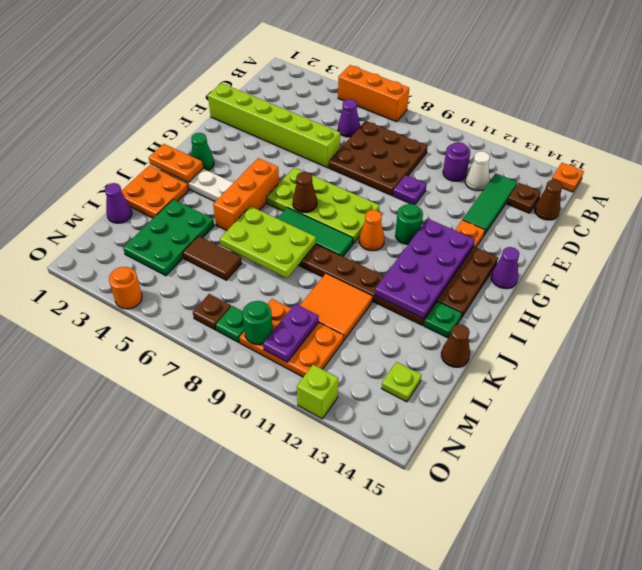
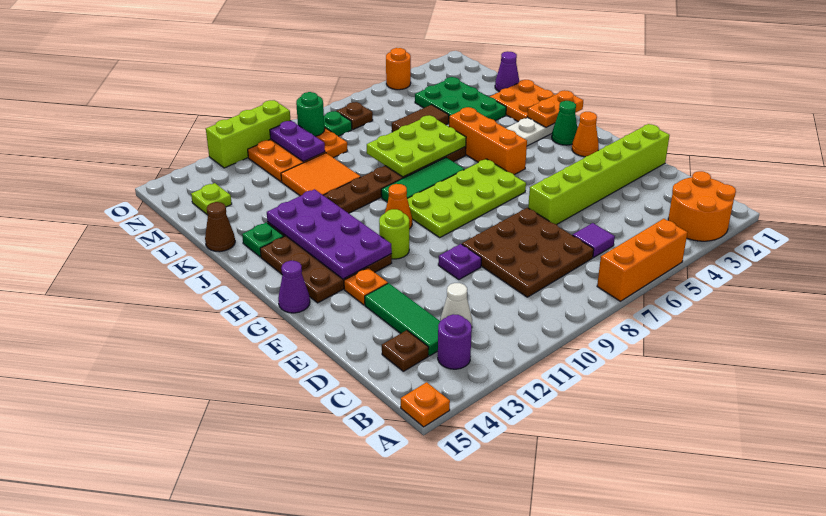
none -> orange 2x2 round brick [668,171,736,241]
purple 1x1 cone [338,99,360,137] -> purple 1x1 tile [573,223,615,257]
purple 1x1 round brick [443,142,470,181] -> purple 1x1 round brick moved to [438,314,472,369]
brown 1x1 cone [535,180,563,220] -> none
none -> orange 1x1 cone [572,112,599,157]
green 1x1 round brick [395,204,423,244] -> lime 1x1 round brick [379,209,409,259]
brown 1x1 cone [293,172,317,212] -> none
lime 1x1 brick [297,365,338,419] -> lime 1x3 brick [206,100,291,168]

